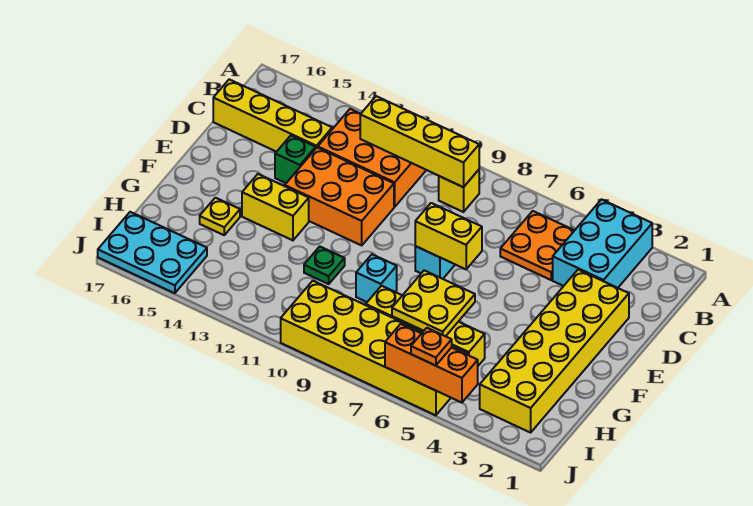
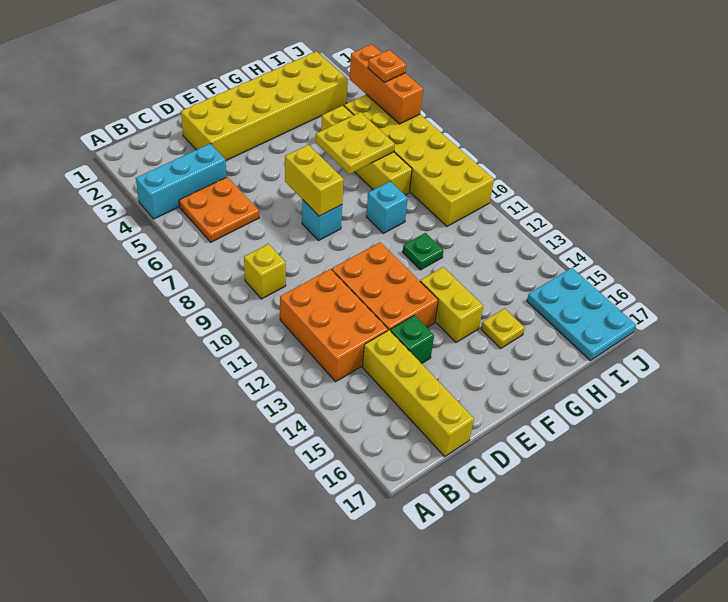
cyan 2x3 brick [553,199,652,288] -> cyan 1x3 brick [136,144,226,219]
yellow 1x4 brick [360,96,479,187] -> none

